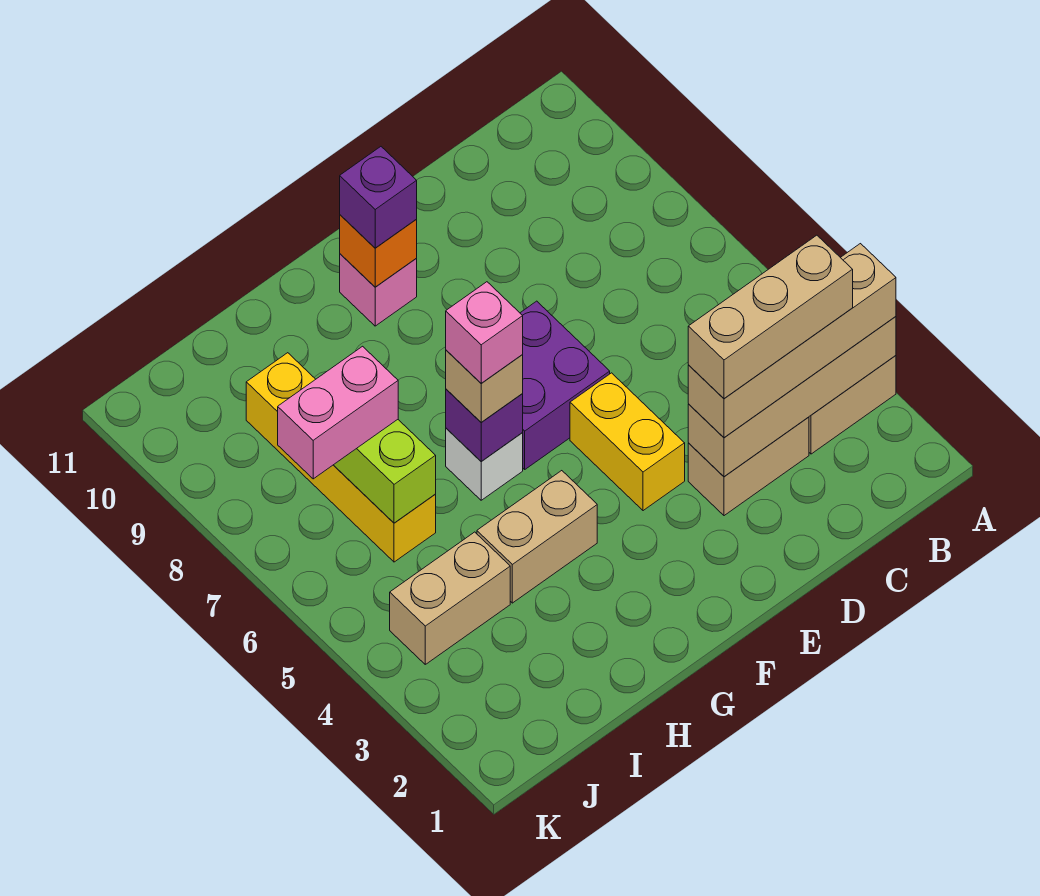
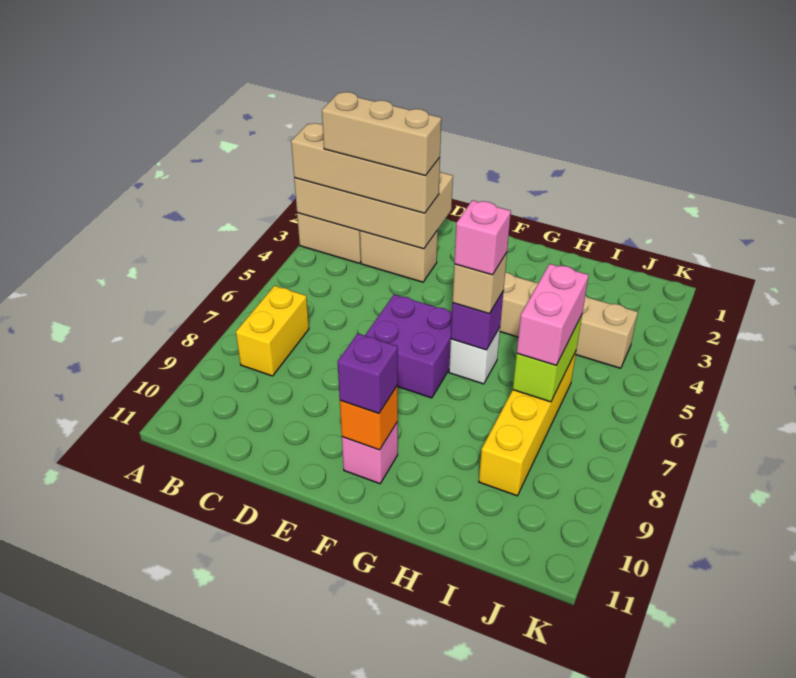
tan 1x4 brick [688,317,896,477] -> tan 2x4 brick [294,172,453,249]
yellow 1x2 brick [570,373,685,511] -> yellow 1x2 brick moved to [236,286,309,376]
pink 1x2 brick [278,346,398,479] -> pink 1x2 brick turned to [517,264,589,365]

